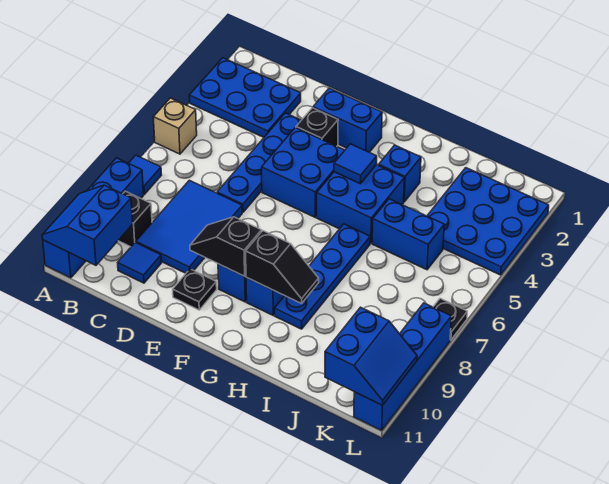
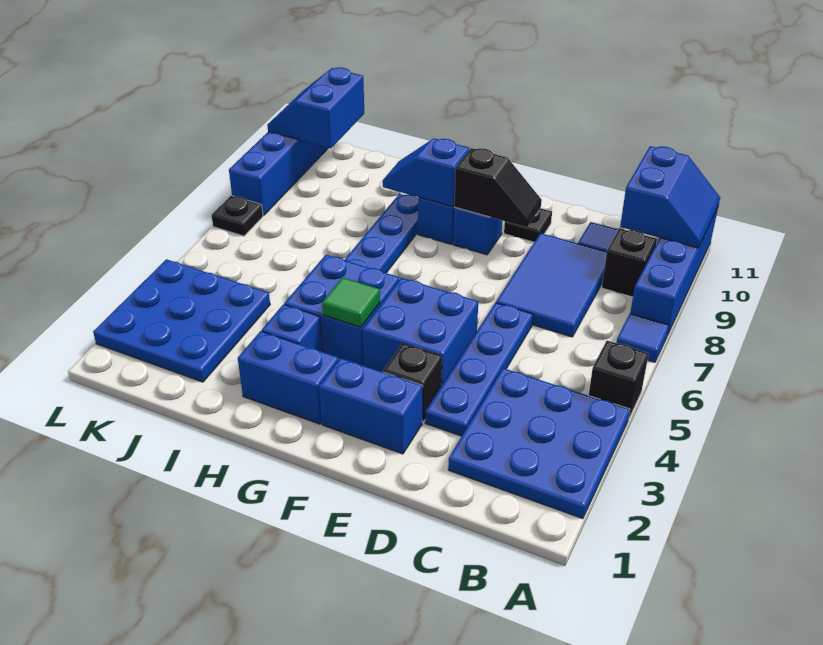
blue 2x3 plate [189,58,301,137] -> blue 3x3 plate [448,368,630,519]
tan 1x1 brick [153,98,197,154] -> black 1x1 brick [589,341,649,420]
blue 1x1 tile [334,144,377,184] -> green 1x1 tile [322,277,380,327]
black 1x2 slope [246,231,319,303] -> blue 1x2 slope [383,138,469,207]
blue 1x2 brick [372,199,444,270] -> blue 1x2 brick moved to [238,331,339,424]

